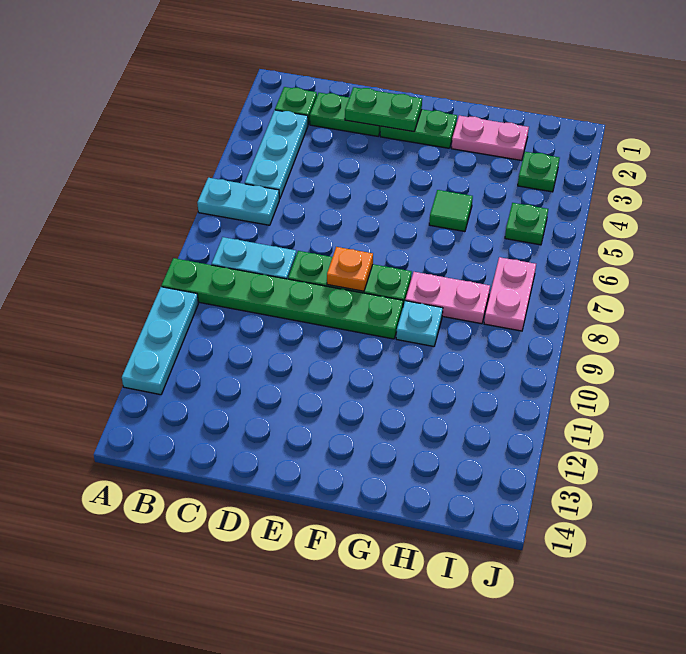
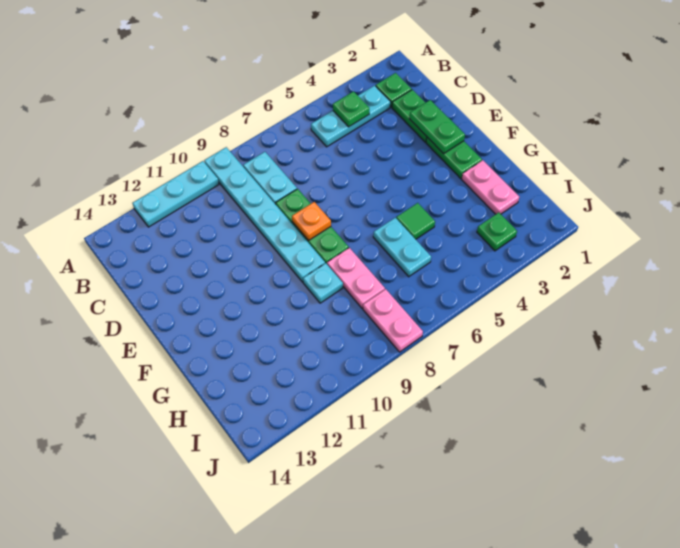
cyan 1x2 plate [197,178,279,225] -> cyan 1x2 plate moved to [373,218,431,277]
green 1x6 plate [161,258,403,339] -> cyan 1x6 plate [204,147,325,282]
green 1x1 plate [505,203,548,245] -> green 1x1 plate moved to [333,92,369,127]
pink 1x2 plate [484,257,536,331] -> pink 1x2 plate turned to [363,289,423,352]

